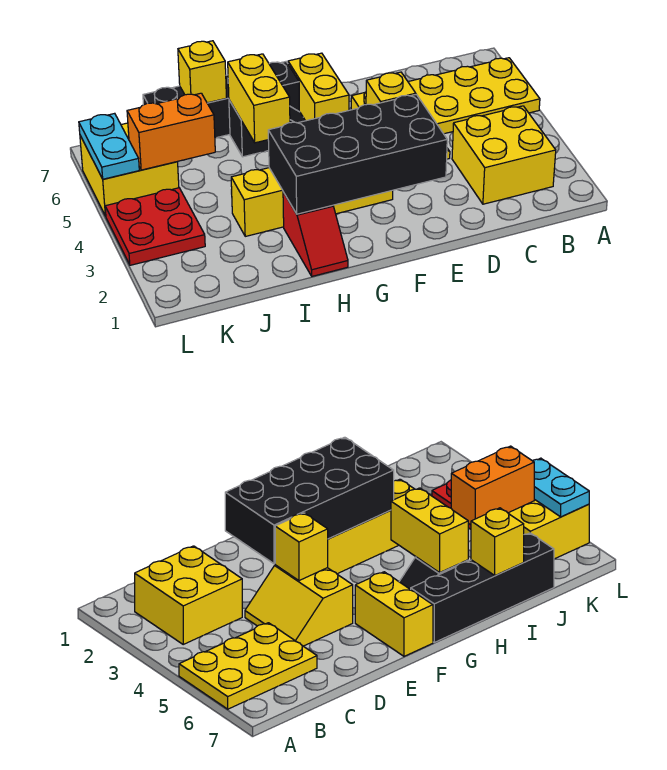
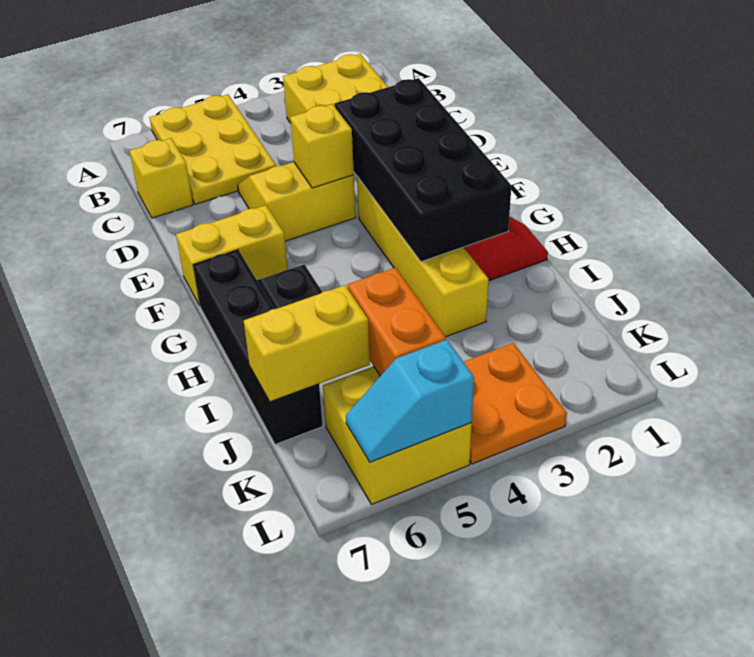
yellow 1x2 brick [228,54,290,143] -> yellow 1x2 brick moved to [244,285,370,402]
yellow 1x1 brick [178,41,226,103] -> yellow 1x1 brick moved to [130,138,193,218]
red 2x2 plate [105,188,205,265] -> orange 2x2 plate [464,343,567,464]
cyan 1x2 plate [79,113,139,179] -> cyan 1x2 slope [346,340,474,462]

